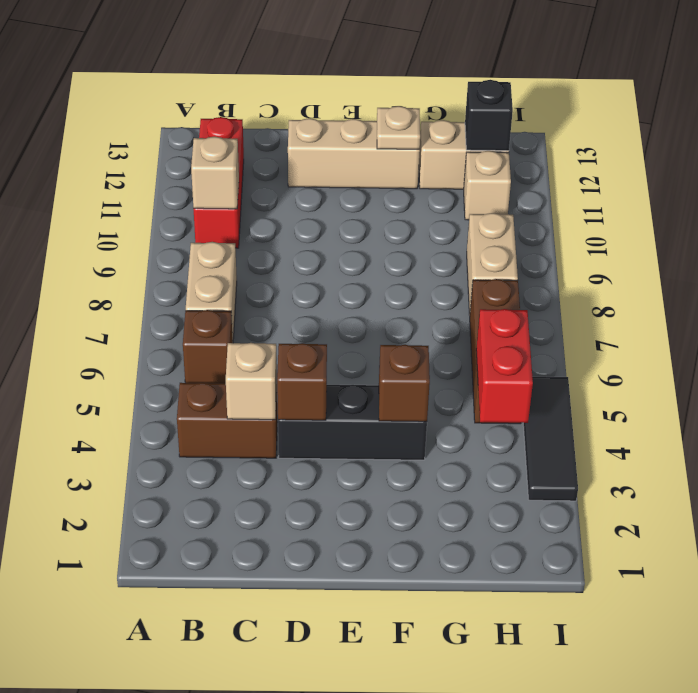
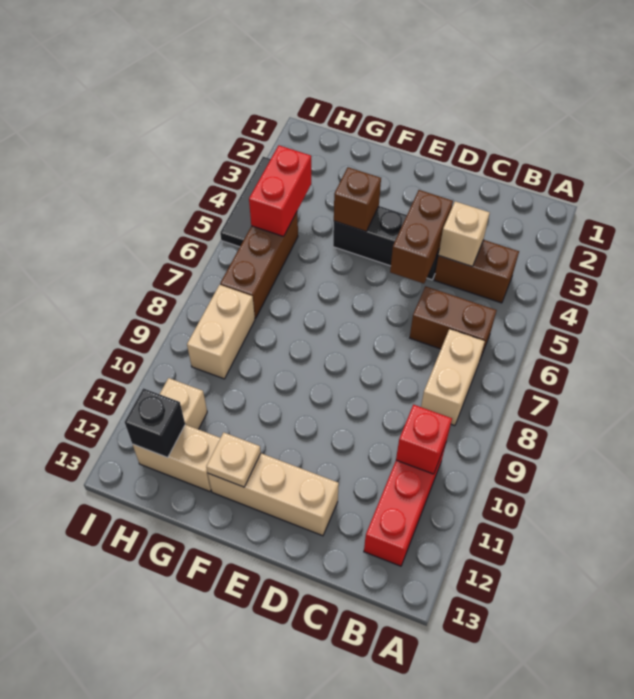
brown 1x1 brick [183,310,233,383] -> brown 1x2 brick [410,286,497,359]
tan 1x1 brick [191,137,239,209] -> red 1x1 brick [396,405,452,474]
brown 1x1 brick [277,343,327,420] -> brown 1x2 brick [390,190,453,284]

